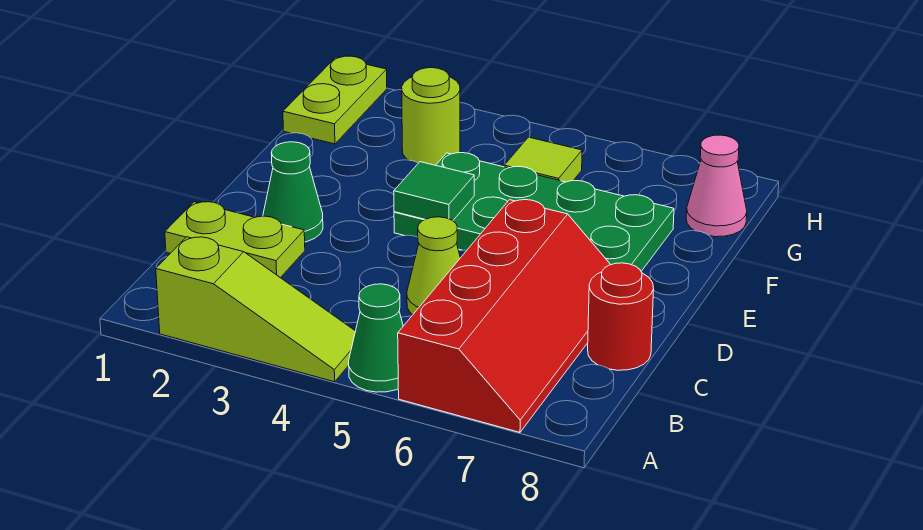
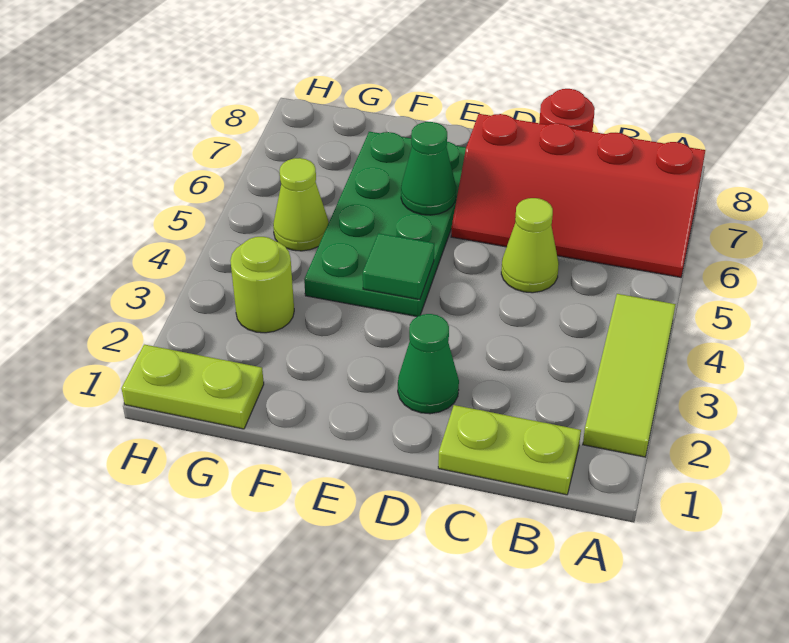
lime 1x3 slope [156,237,355,382] -> lime 1x3 tile [583,294,676,457]
green 1x1 cone [349,284,403,392] -> green 1x1 cone moved to [401,122,456,215]
red 2x4 slope [398,200,611,432] -> red 2x4 slope turned to [451,114,705,277]
lime 1x2 plate [165,202,305,278] -> lime 1x2 plate turned to [438,405,581,495]
lime 1x1 tile [504,137,582,182] -> lime 1x1 cone [273,158,329,251]
pink 1x1 cone [686,135,747,237] -> none

